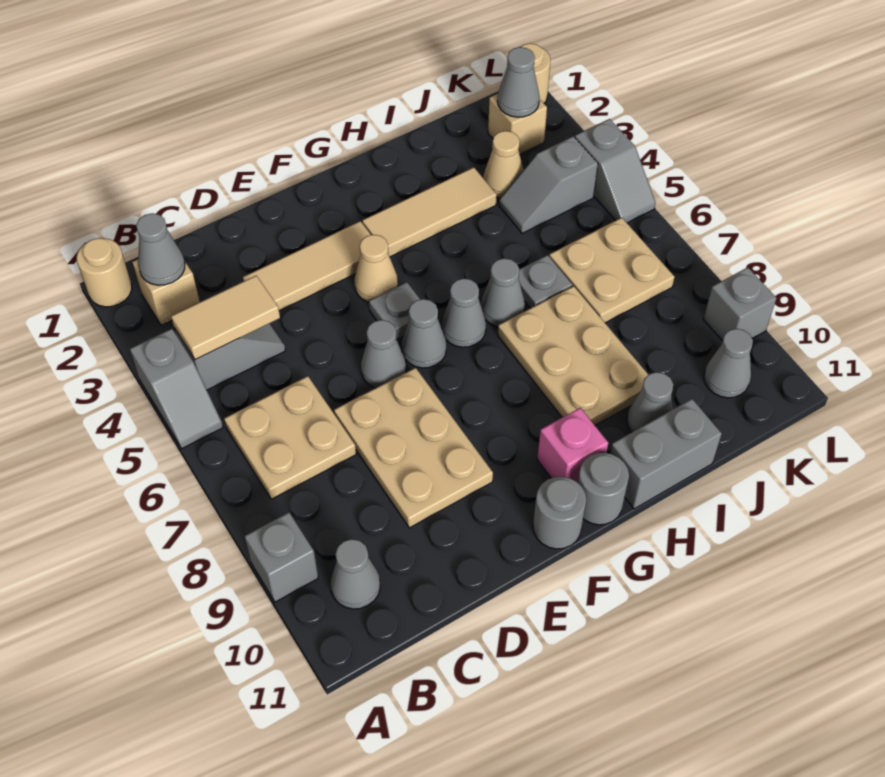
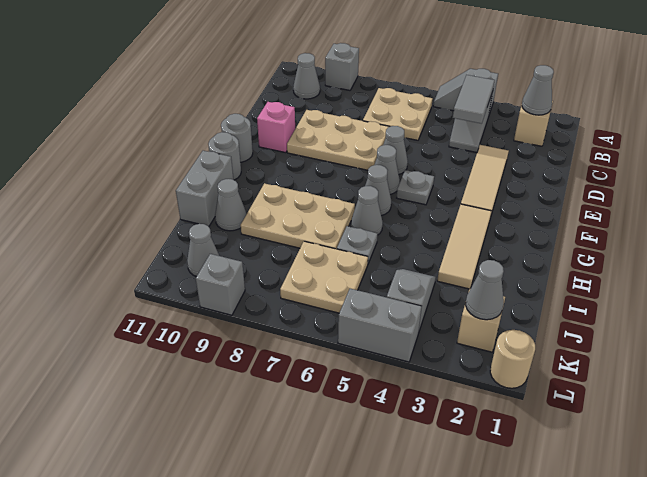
tan 1x1 round brick [77,238,132,307] -> none
tan 1x2 tile [171,276,280,360] -> grey 1x2 tile [453,75,495,124]
tan 1x1 cone [354,235,398,302] -> none
pink 1x1 brick [537,408,608,483] -> pink 1x1 brick moved to [257,102,295,153]
tan 1x1 cone [483,131,523,198] -> none
grey 1x2 slope [575,119,656,223] -> grey 1x2 brick [338,289,422,362]

